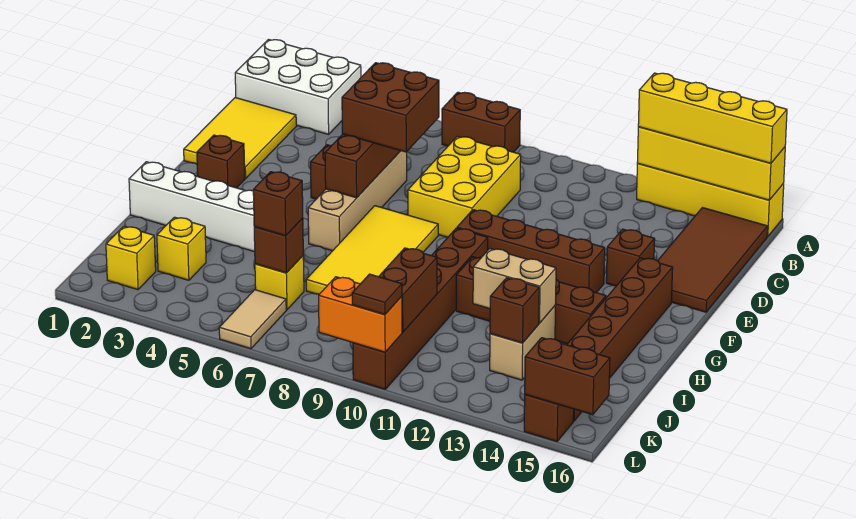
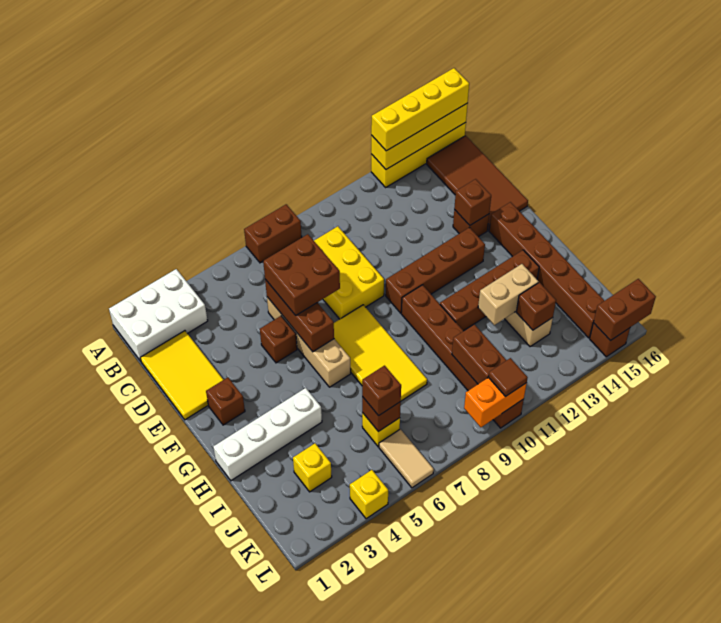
none -> brown 1x1 brick [454,179,491,225]
yellow 1x1 brick [106,226,156,290] -> yellow 1x1 brick moved to [350,470,388,519]

